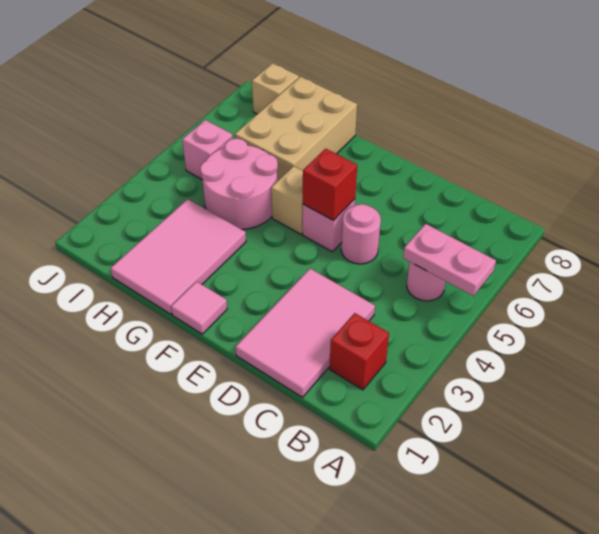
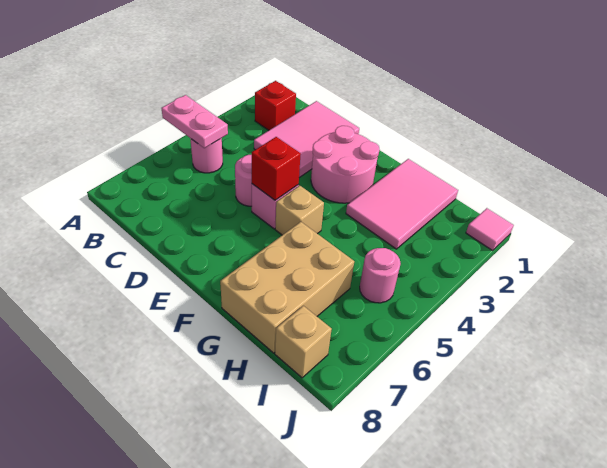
pink 1x1 tile [171,282,227,334] -> pink 1x1 tile moved to [466,208,514,250]
pink 2x2 round brick [200,138,278,229] -> pink 2x2 round brick moved to [311,126,379,203]
pink 1x1 brick [182,120,233,179] -> pink 1x1 round brick [360,248,401,303]

